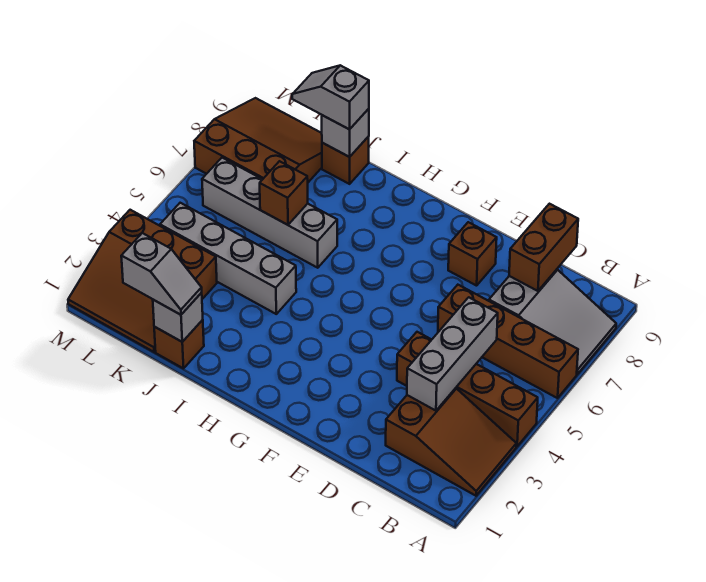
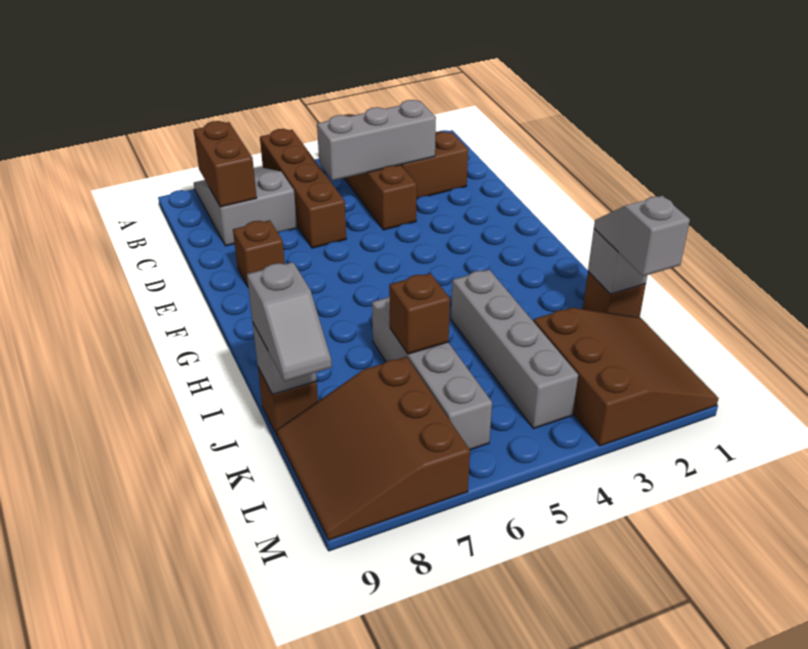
brown 1x2 brick [509,204,578,291] -> brown 1x2 brick turned to [194,121,257,207]

